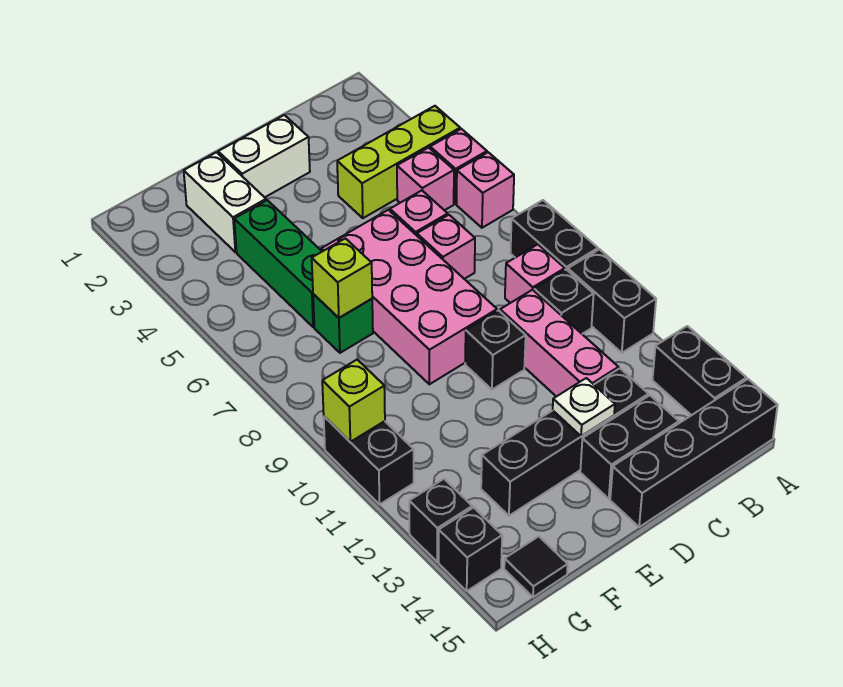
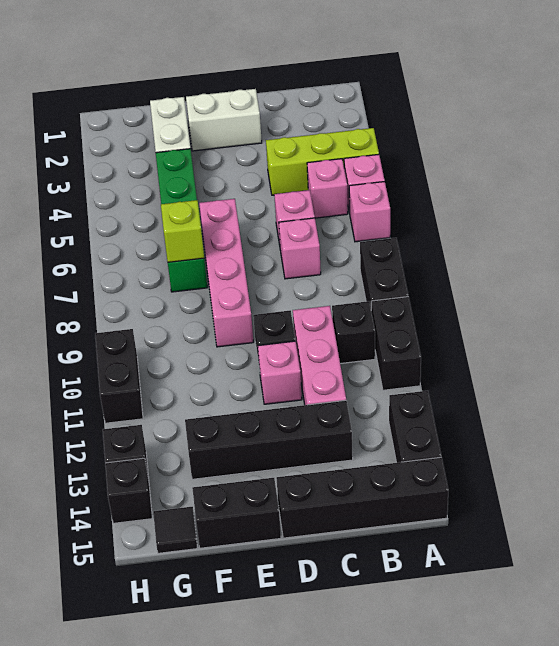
pink 1x1 brick [505,244,565,303] -> pink 1x1 brick moved to [258,341,302,404]
black 1x2 brick [580,395,679,499] -> black 1x2 brick moved to [192,478,281,548]
pink 2x4 brick [321,210,497,384] -> pink 1x4 brick [199,199,253,347]
white 1x1 plate [553,378,615,436] -> none
lime 1x1 brick [322,360,385,442] -> none

